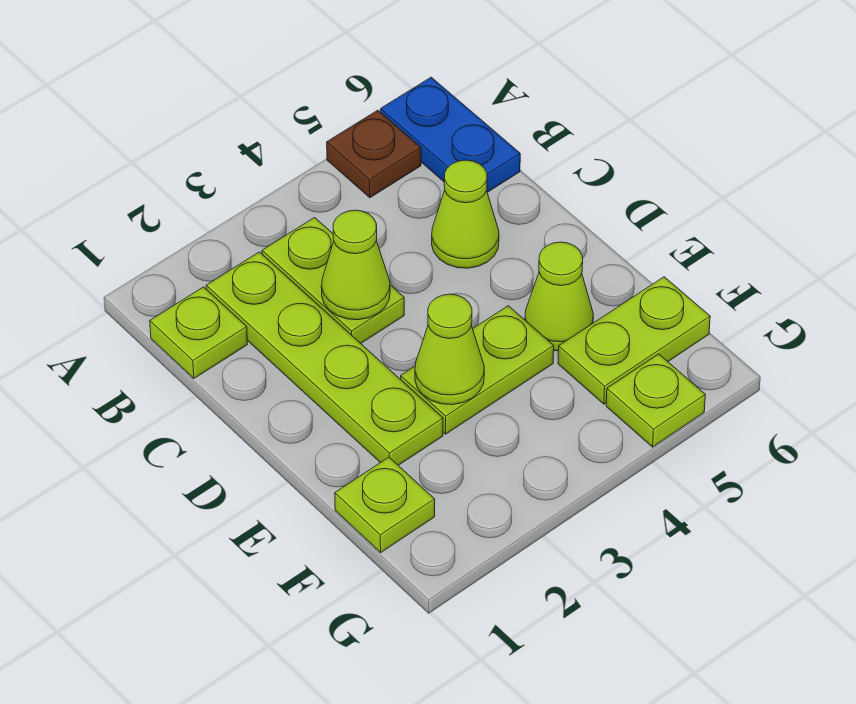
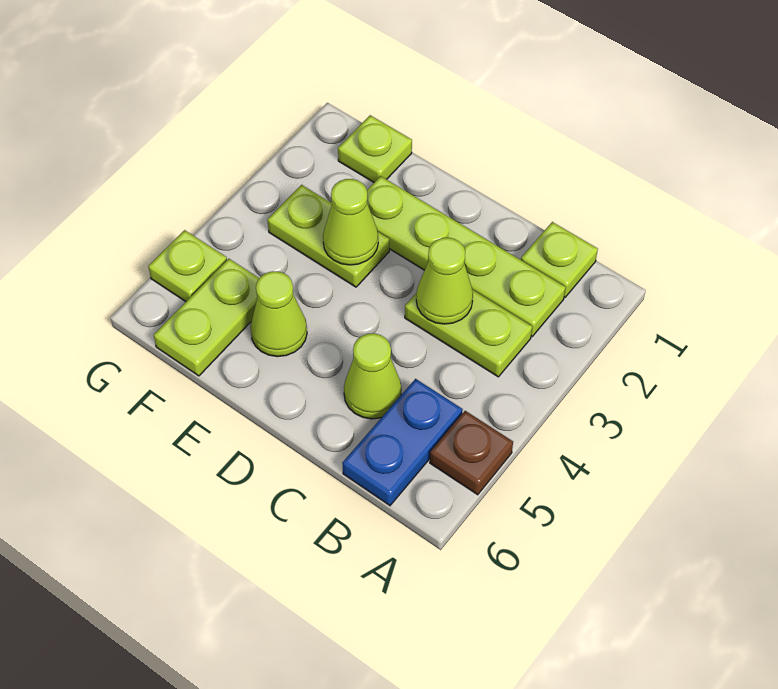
blue 1x2 plate [381,77,520,192] -> blue 1x2 plate turned to [342,379,463,505]
lime 1x2 plate [401,306,554,434] -> lime 1x2 plate turned to [267,185,389,287]

